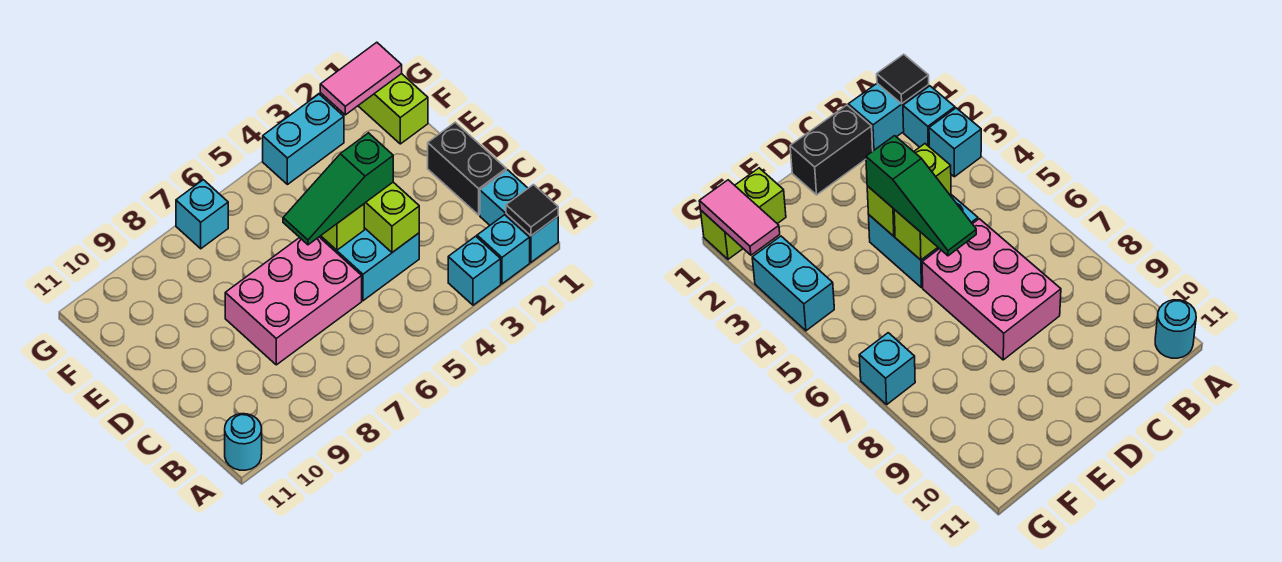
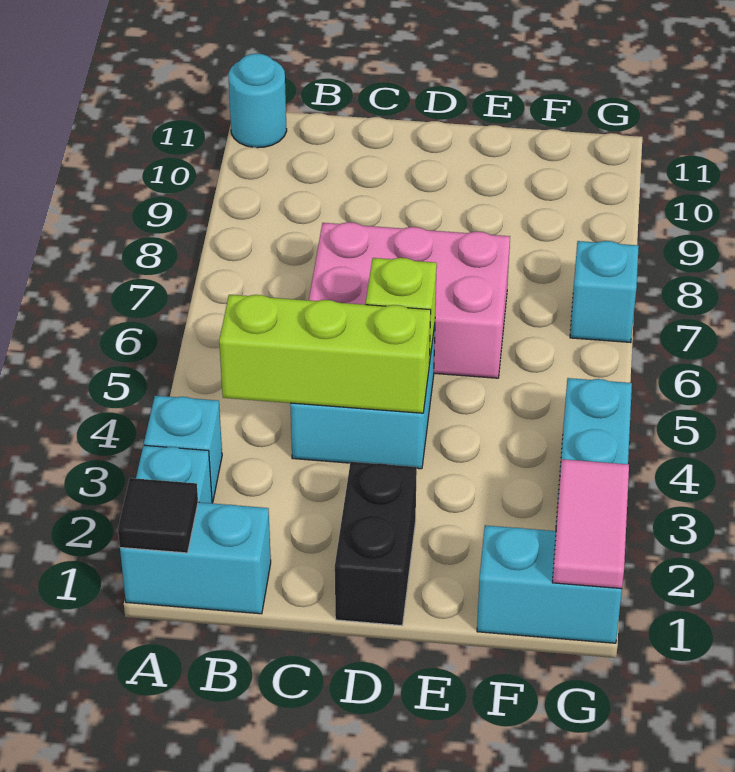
black 1x2 brick [428,122,506,215] -> black 1x2 brick turned to [335,462,417,626]
lime 1x2 brick [364,182,419,252] -> lime 1x3 brick [219,295,431,413]
pink 2x3 brick [225,237,362,365] -> pink 2x3 brick turned to [309,222,510,378]
green 1x3 slope [283,133,393,245] -> none
lime 1x2 brick [358,74,428,144] -> cyan 1x2 brick [477,525,622,643]

